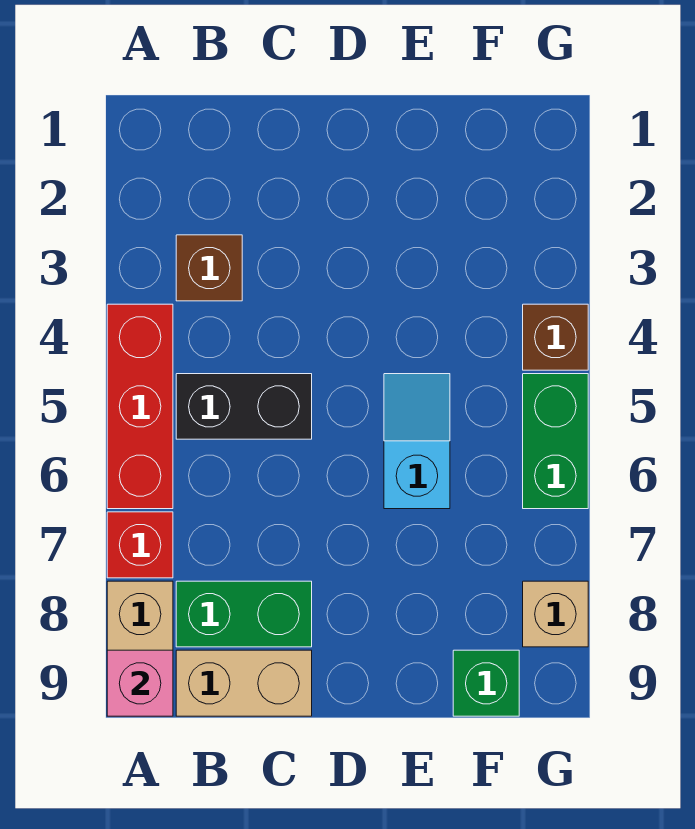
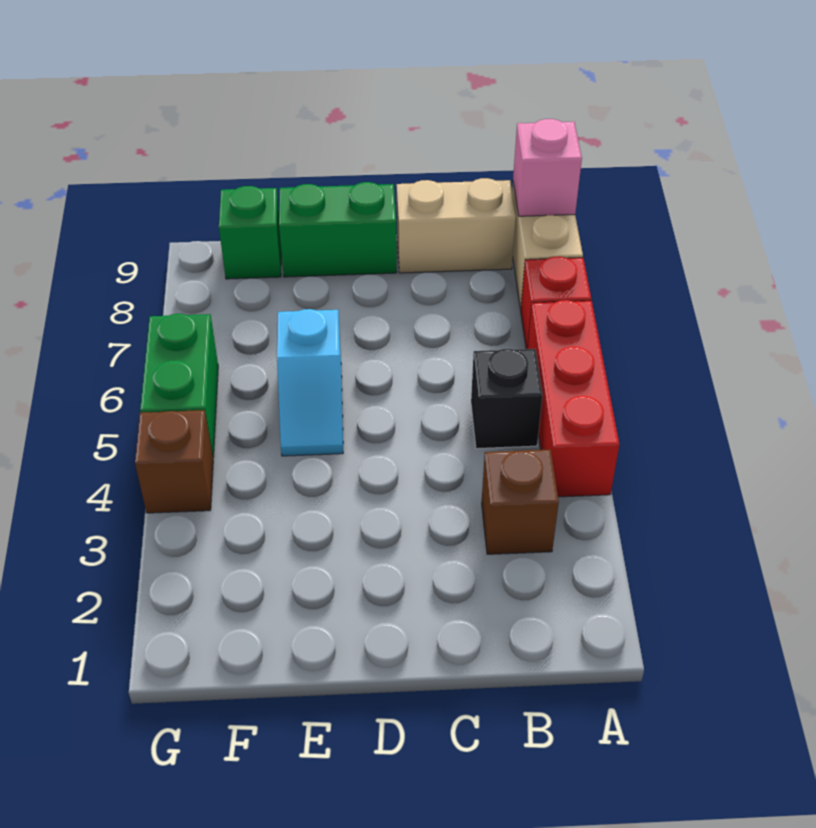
black 1x2 brick [176,374,312,439] -> black 1x1 brick [471,349,543,449]
green 1x2 brick [176,581,312,647] -> green 1x2 brick moved to [279,182,397,277]
tan 1x1 brick [523,581,588,647] -> none

